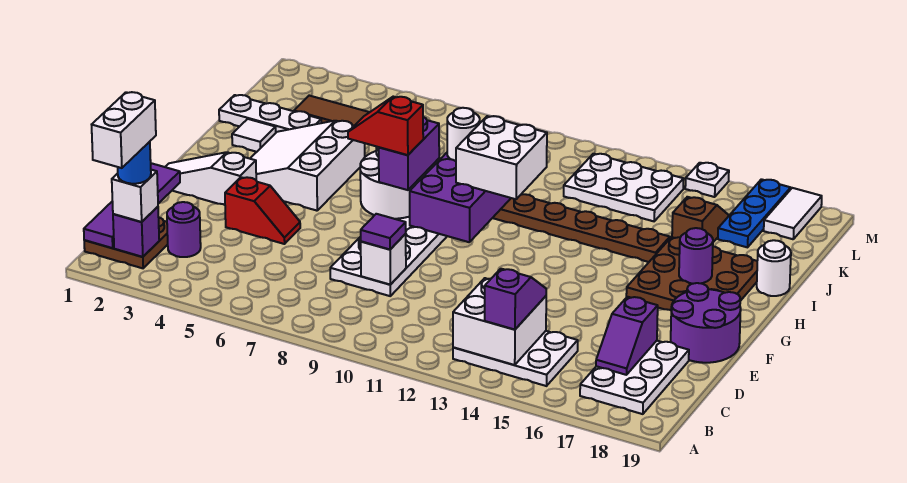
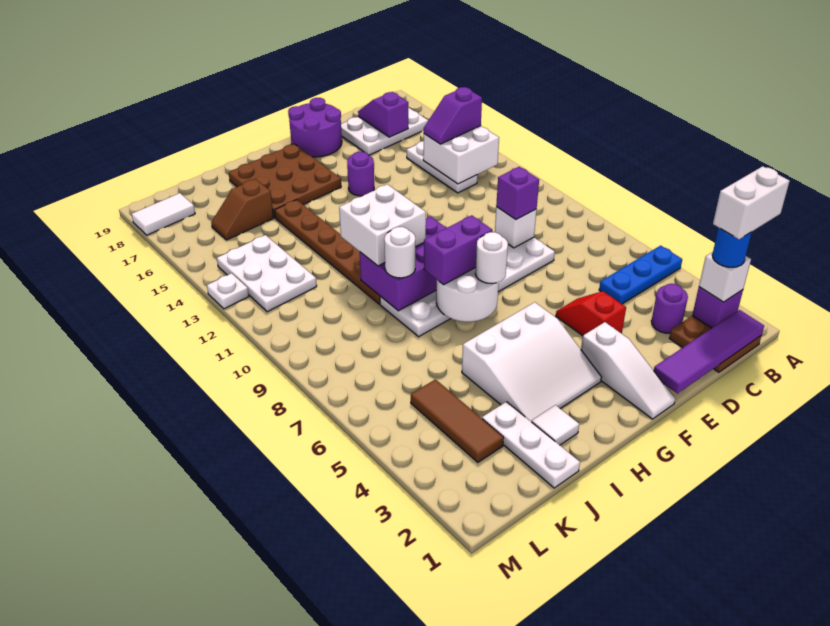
white 2x3 plate [453,331,578,386] -> white 1x3 plate [407,141,477,193]
purple 1x2 slope [596,297,658,375] -> purple 1x2 slope turned to [358,92,408,137]
purple 1x1 tile [361,214,406,250] -> purple 1x1 brick [496,167,539,219]
red 1x2 slope [348,97,423,155] -> none
purple 1x1 round brick [679,228,713,284] -> purple 1x1 round brick moved to [347,152,374,196]
white 1x1 round brick [757,240,791,296] -> white 1x1 round brick moved to [475,232,508,284]
blue 1x3 plate [718,179,791,247] -> blue 1x3 plate moved to [599,246,682,304]
white 1x1 plate [685,163,729,197] -> white 1x1 plate moved to [207,273,249,309]

